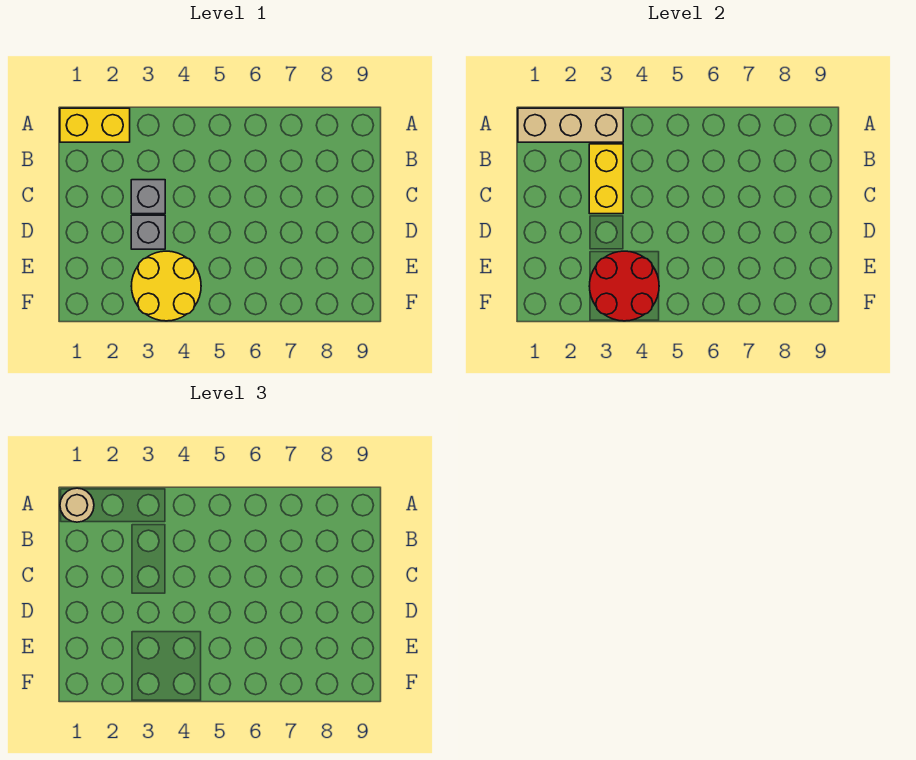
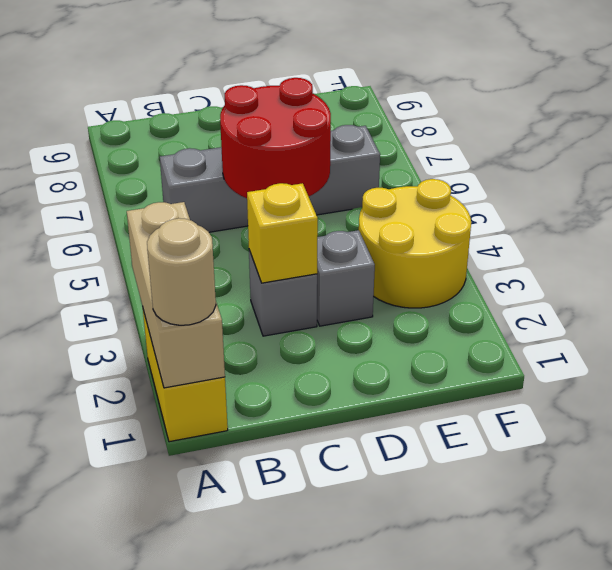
yellow 1x2 brick [589,144,623,214] -> yellow 1x1 brick [247,183,318,283]
none -> grey 1x4 brick [160,125,380,232]
red 2x2 round brick [589,251,659,321] -> red 2x2 round brick moved to [220,78,331,198]

